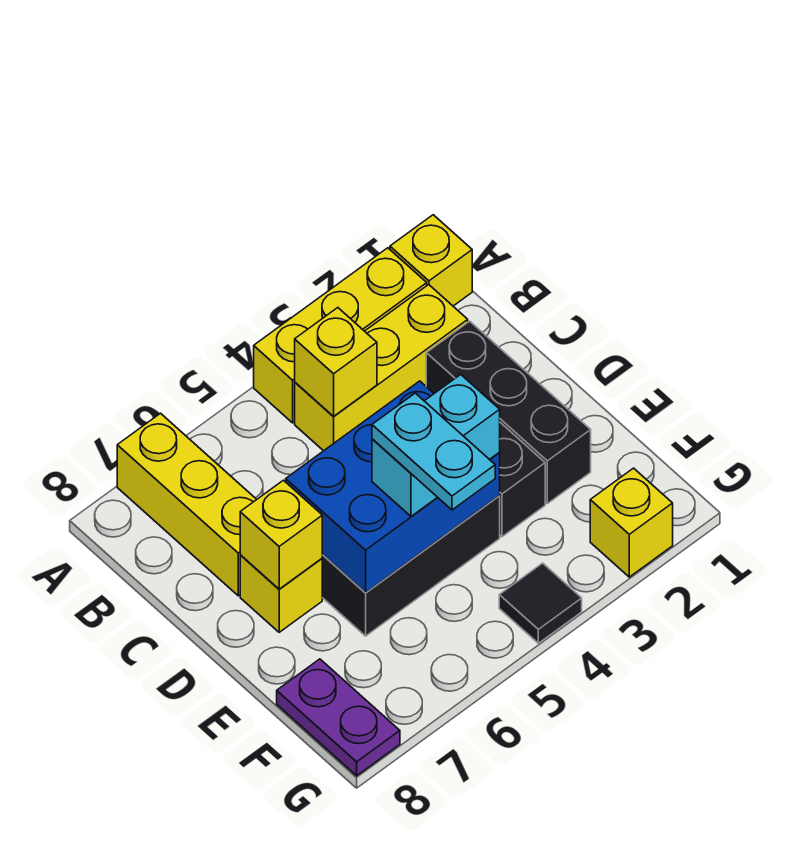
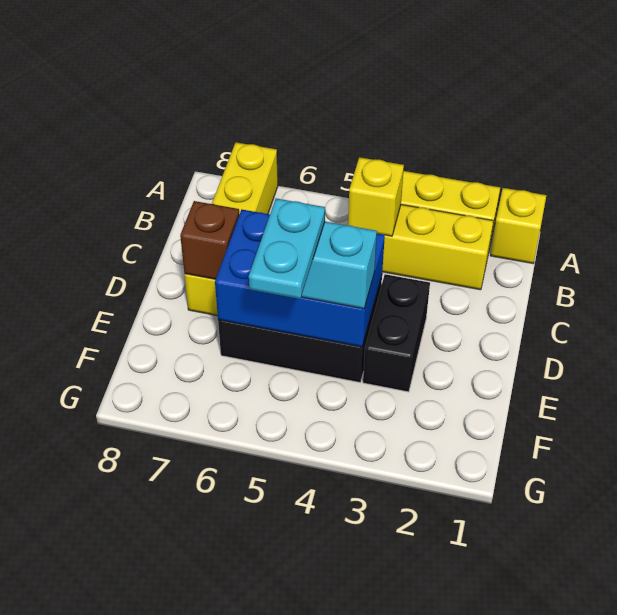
black 1x3 brick [426,321,591,504] -> none
yellow 1x1 brick [240,480,322,589] -> brown 1x1 brick [180,201,239,279]
purple 1x2 plate [277,659,400,776] -> none
yellow 1x1 brick [590,468,673,577] -> none
black 1x1 tile [499,563,582,643] -> none

